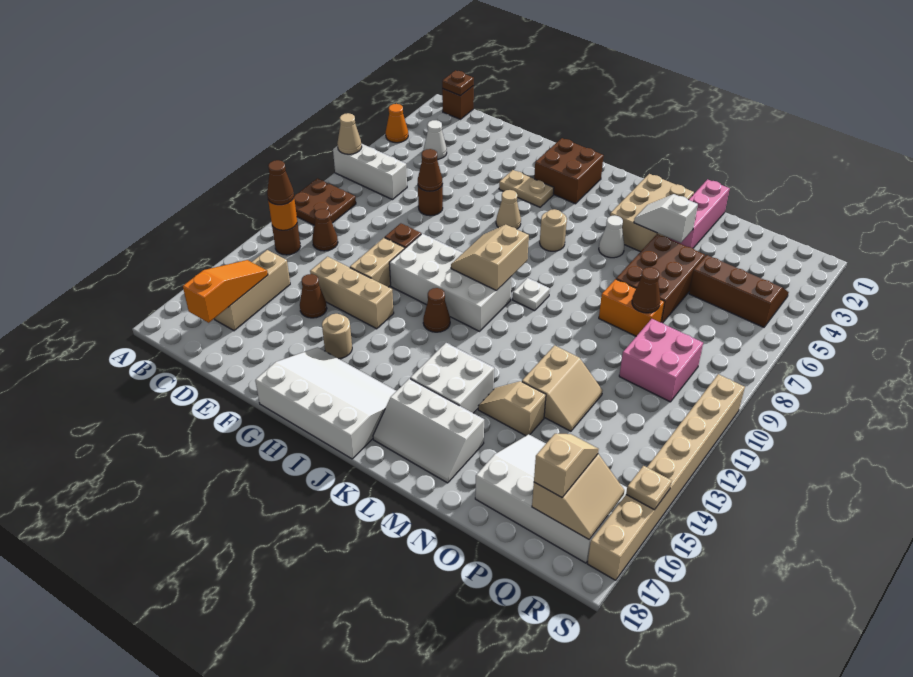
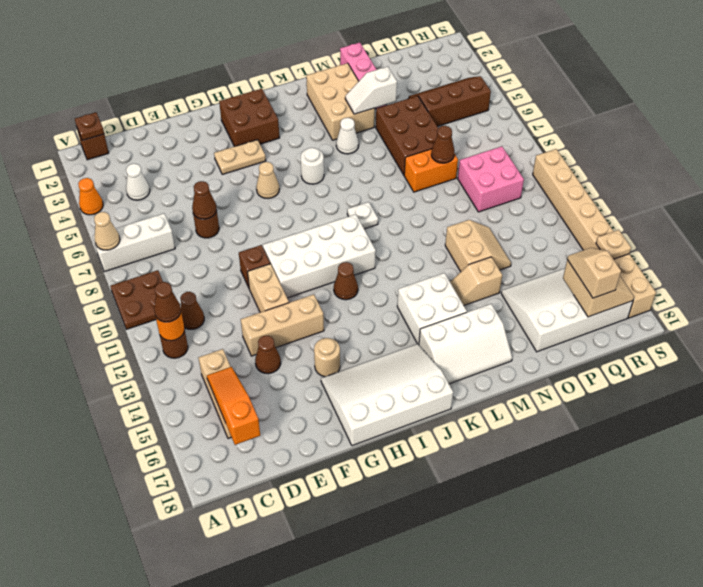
tan 2x2 slope [451,225,529,291] -> none
tan 1x1 round brick [540,209,567,251] -> white 1x1 round brick [300,148,324,184]

